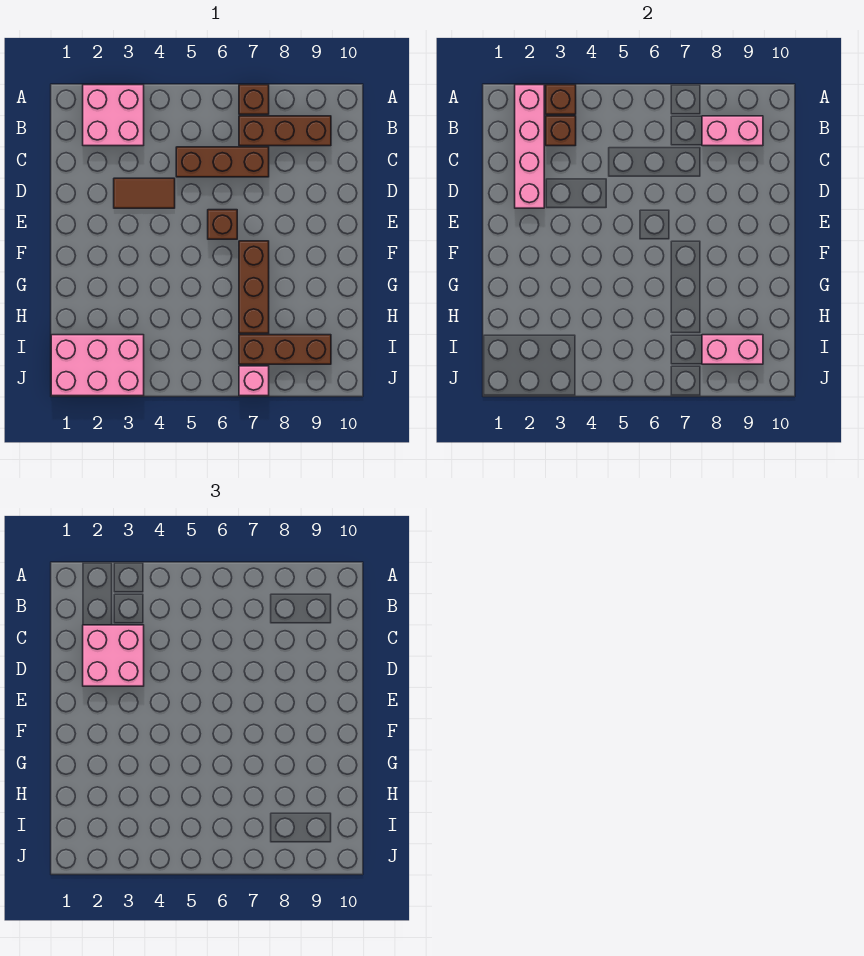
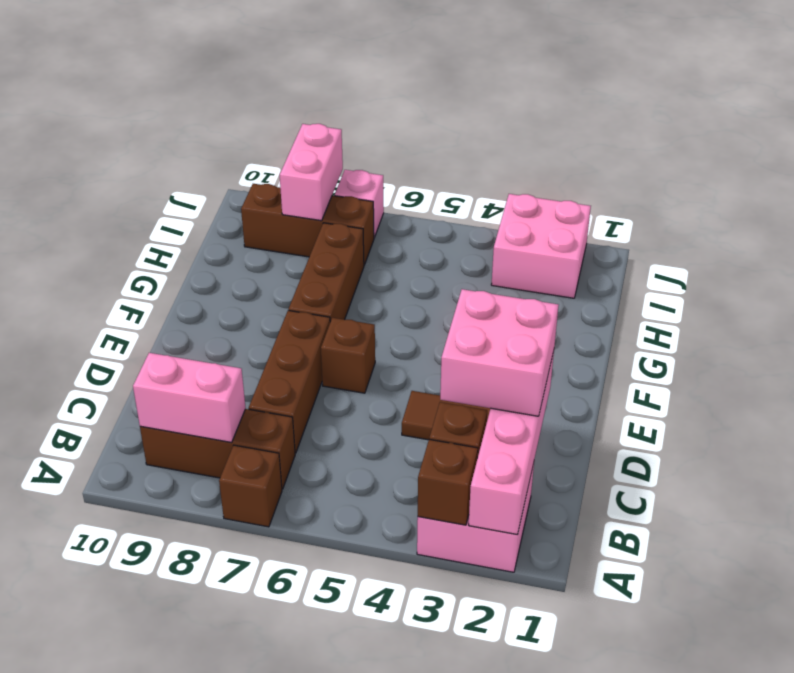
brown 1x3 brick [176,147,269,177] -> brown 1x3 brick turned to [249,310,330,453]
pink 2x3 brick [51,335,144,396] -> pink 2x2 brick [491,194,591,298]
pink 1x2 brick [702,335,763,364] -> pink 1x2 brick turned to [280,124,343,221]

